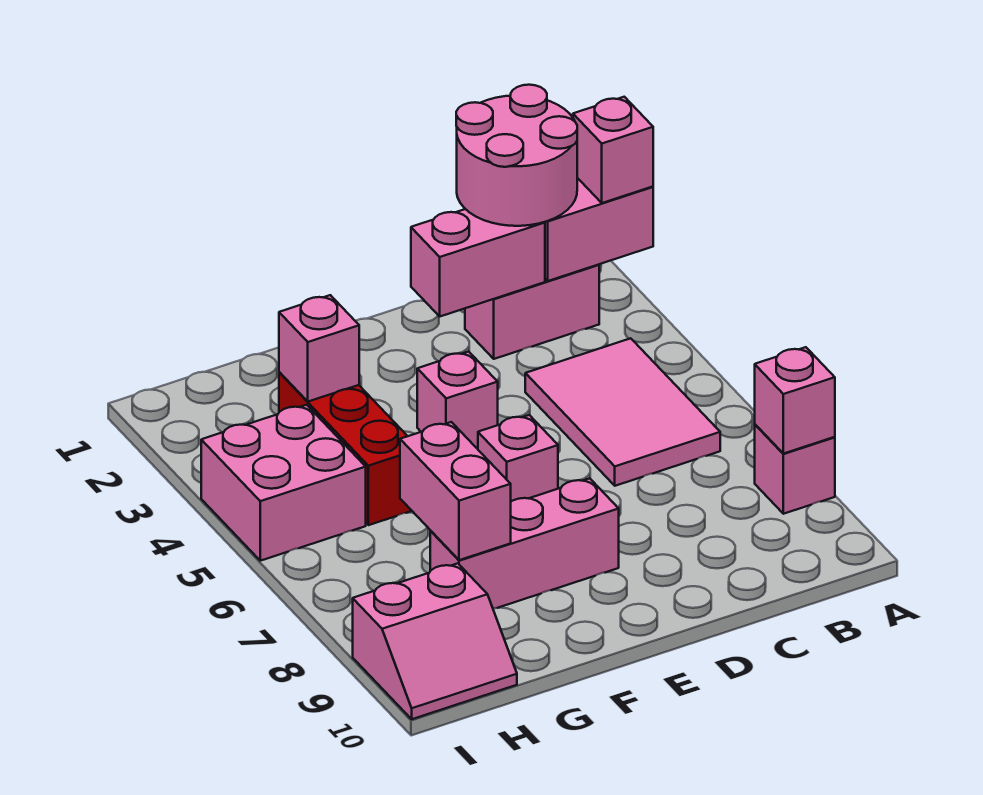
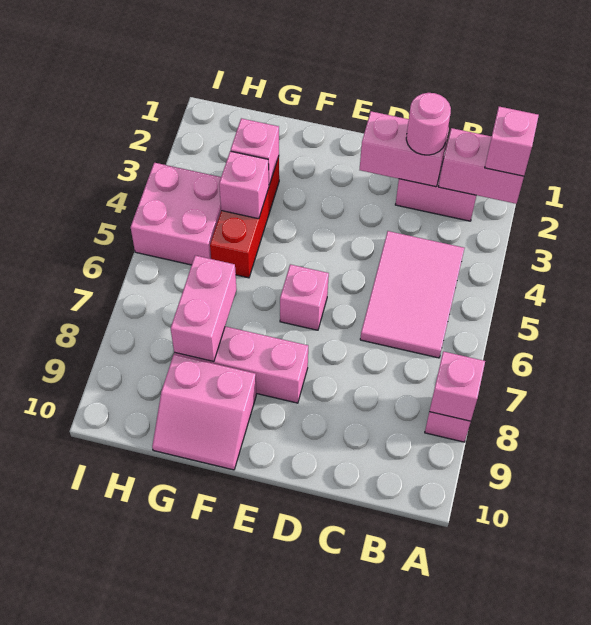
pink 2x2 round brick [456,85,577,226] -> pink 1x1 round brick [406,93,451,155]
pink 1x1 brick [417,352,498,448] -> pink 1x1 brick moved to [219,151,269,219]
pink 2x2 slope [353,563,517,719] -> pink 2x2 slope moved to [152,355,256,470]

